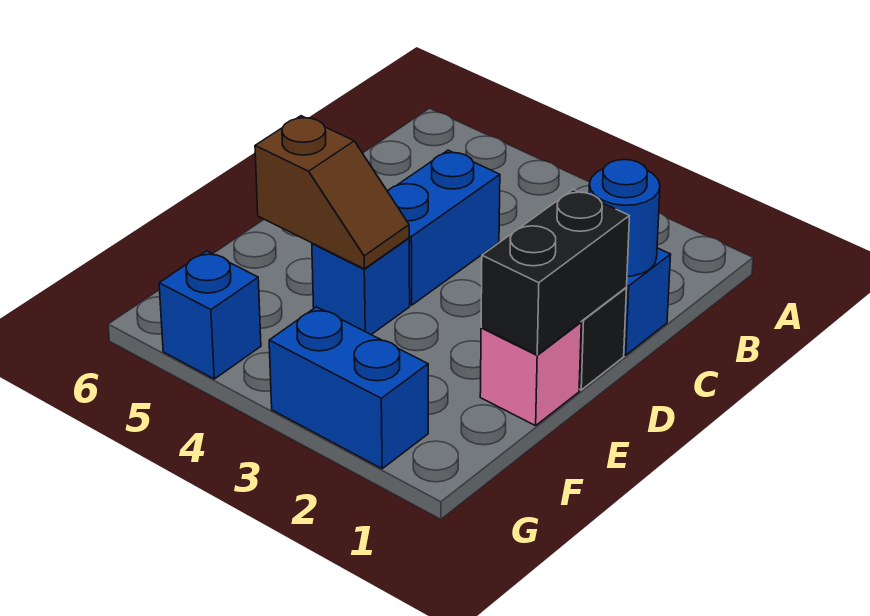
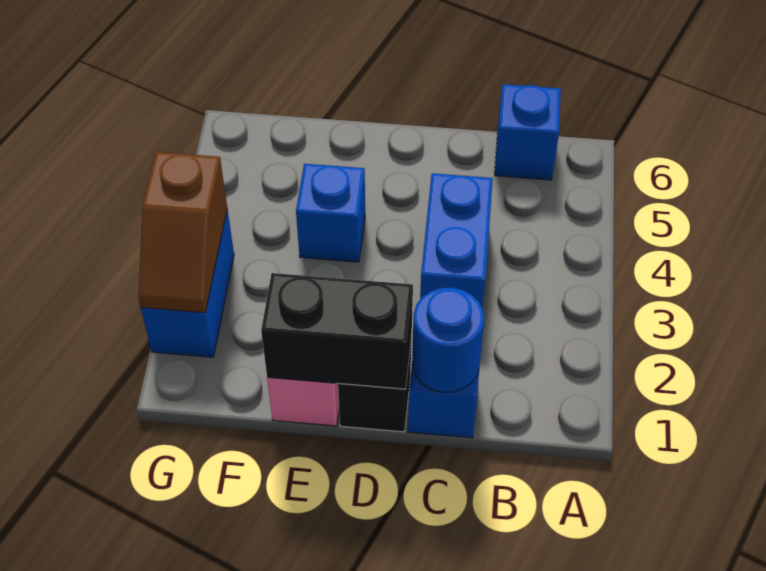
blue 1x2 brick [388,150,500,305] -> blue 1x2 brick turned to [420,173,493,308]
brown 1x2 slope [255,116,409,269] -> brown 1x2 slope moved to [138,152,227,313]
blue 1x1 brick [159,251,261,379] -> blue 1x1 brick moved to [495,84,561,180]

